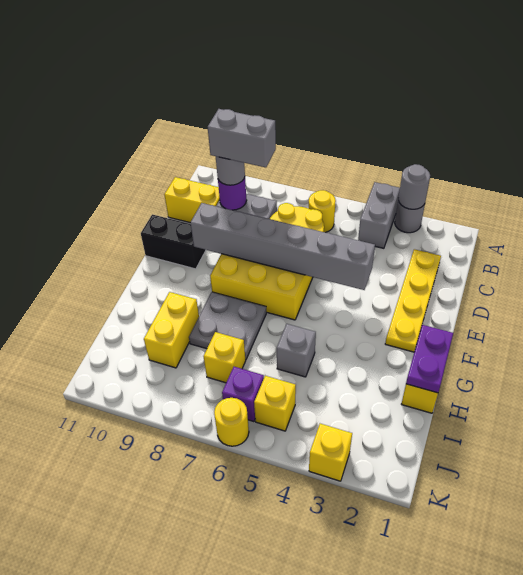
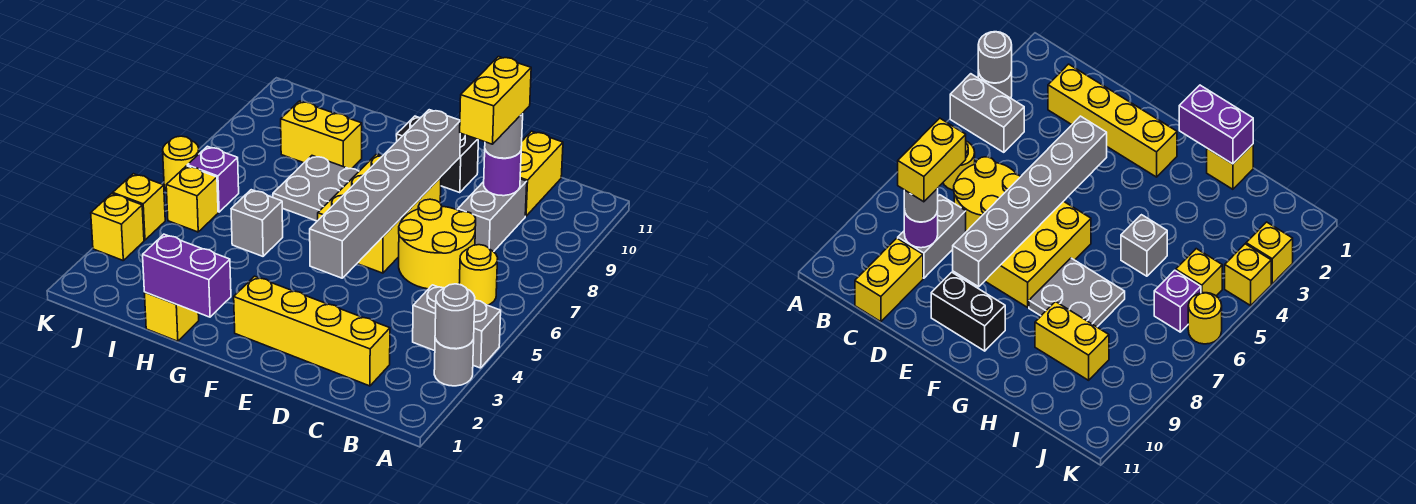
yellow 1x4 plate [385,249,441,352] -> yellow 1x4 brick [234,276,390,386]
grey 1x2 brick [208,109,276,167] -> yellow 1x2 brick [460,57,531,144]
black 1x2 brick [141,214,206,269] -> black 1x2 brick turned to [397,116,478,193]
purple 1x2 plate [406,325,453,393] -> purple 1x2 brick [143,234,231,317]
yellow 1x1 brick [204,332,246,383] -> yellow 1x1 brick moved to [113,174,165,240]

